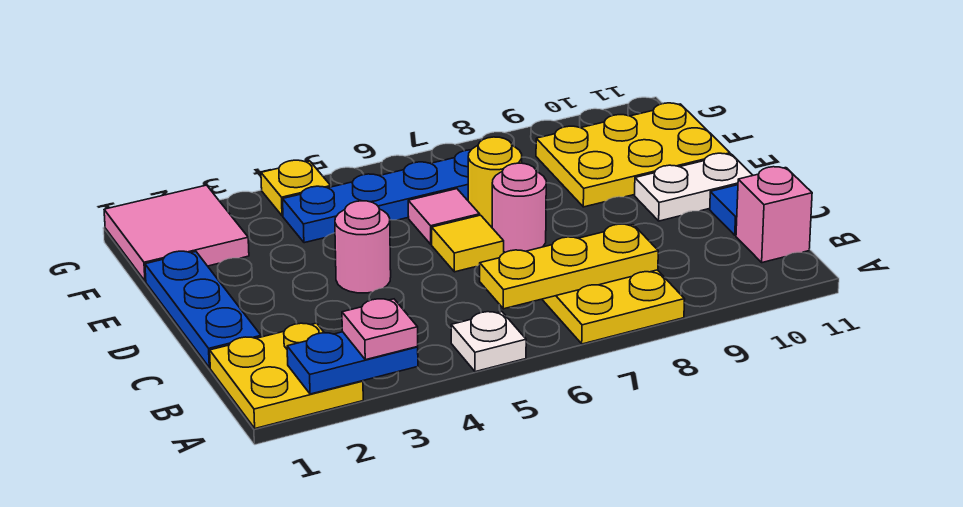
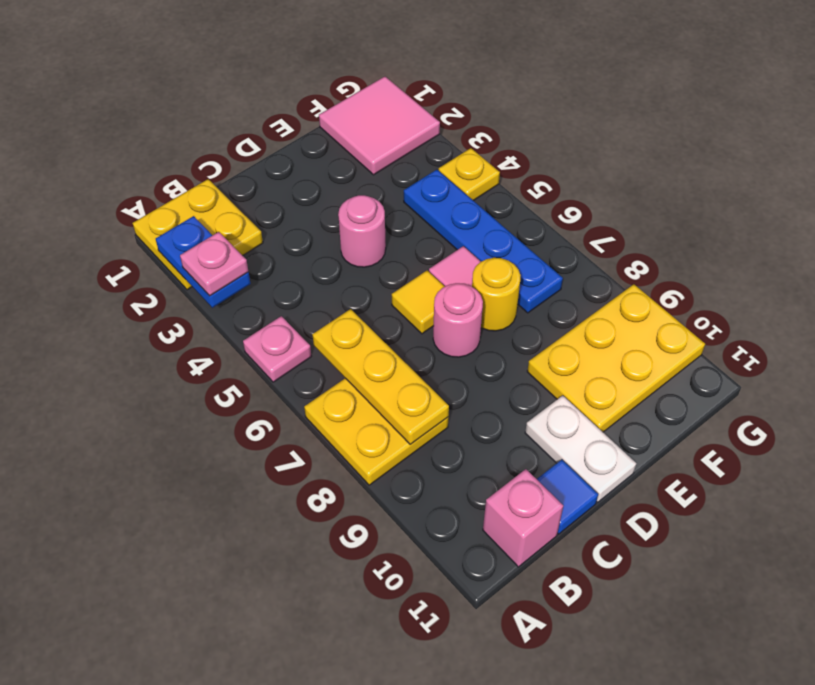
white 1x1 plate [451,312,526,372] -> pink 1x1 plate [243,316,311,382]
blue 1x3 plate [145,251,261,368] -> none
yellow 2x3 plate [536,103,730,207] -> yellow 2x3 plate turned to [527,284,705,432]

